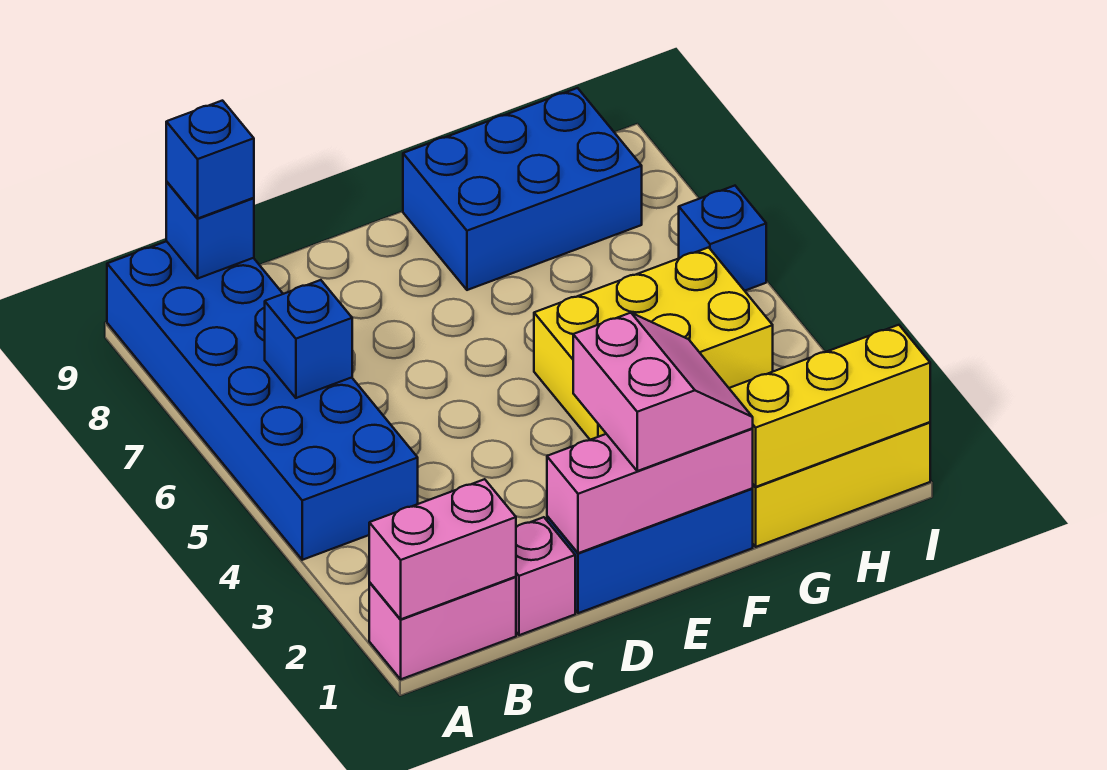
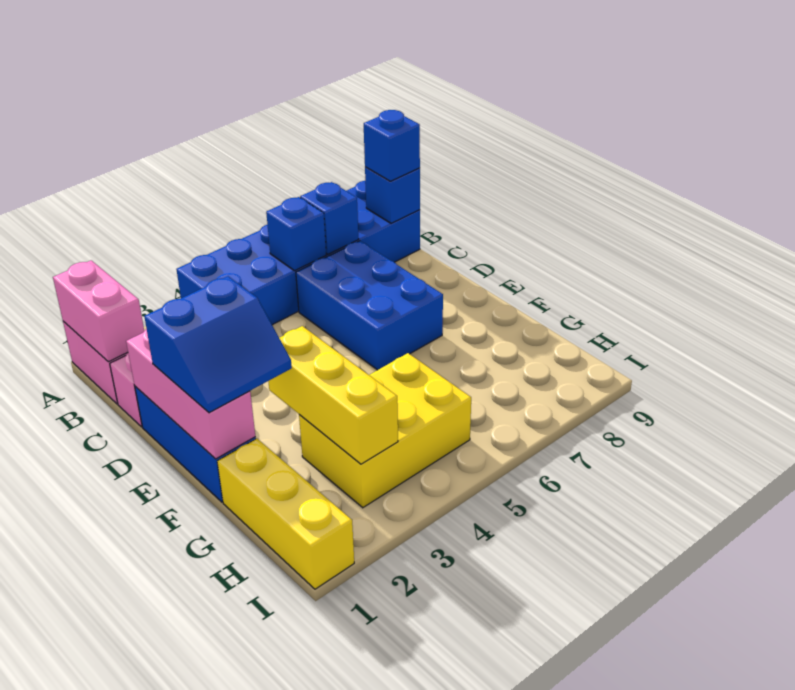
pink 2x2 slope [573,313,753,471] -> blue 2x2 slope [144,276,292,413]
yellow 2x3 brick [534,247,773,440] -> yellow 2x3 brick turned to [299,353,471,508]
blue 2x3 brick [403,88,642,290] -> blue 2x3 brick moved to [296,241,443,370]
yellow 1x3 brick [729,325,930,487] -> yellow 1x3 brick moved to [268,326,398,464]
blue 1x1 brick [679,186,766,291] -> blue 1x1 brick moved to [300,182,359,254]

